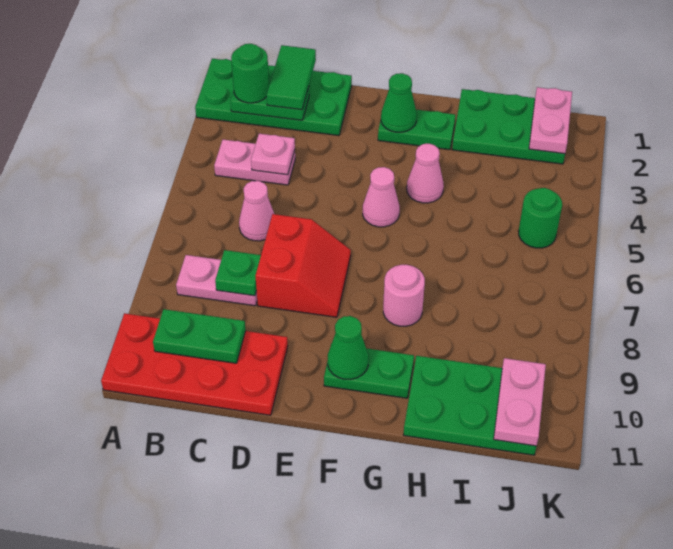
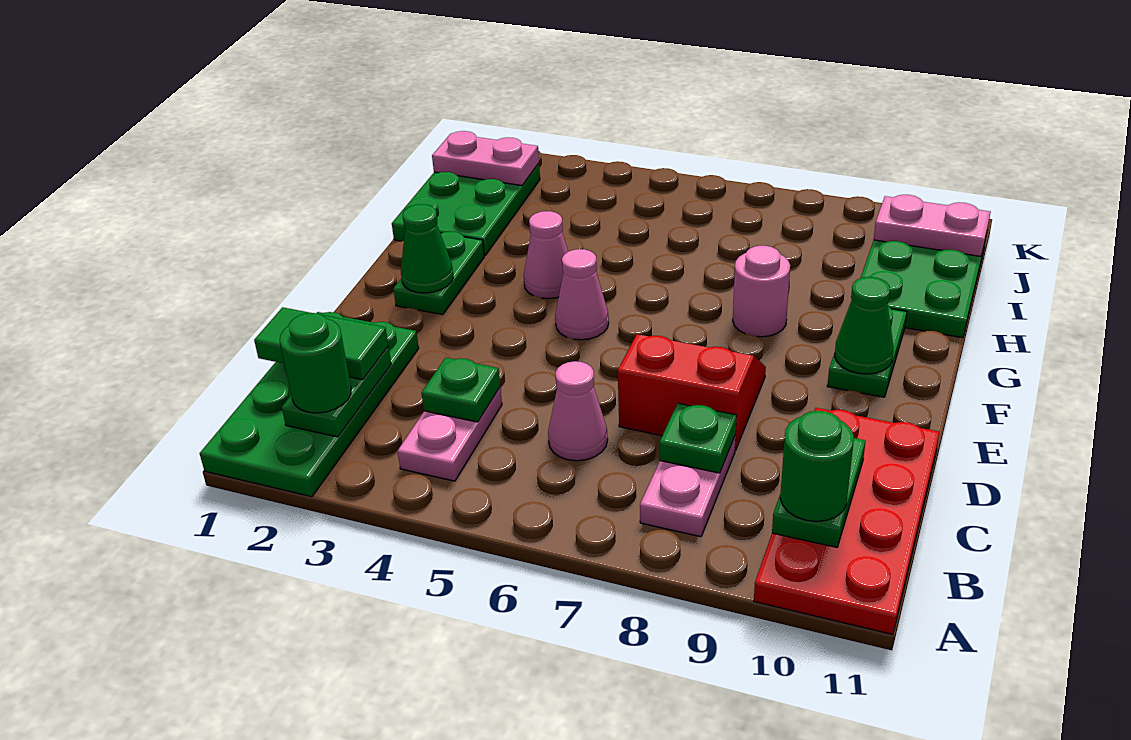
pink 1x1 plate [251,134,295,175] -> green 1x1 plate [421,358,500,422]
green 1x1 round brick [518,188,562,248] -> green 1x1 round brick moved to [780,411,854,522]

